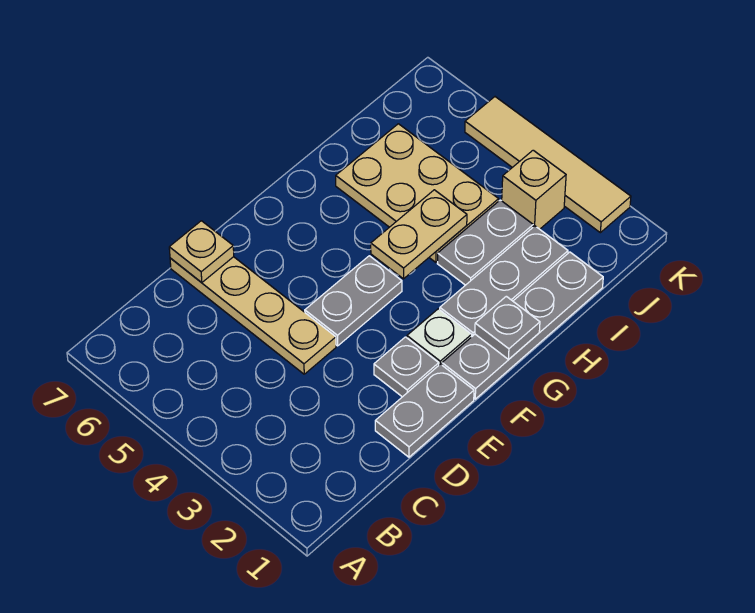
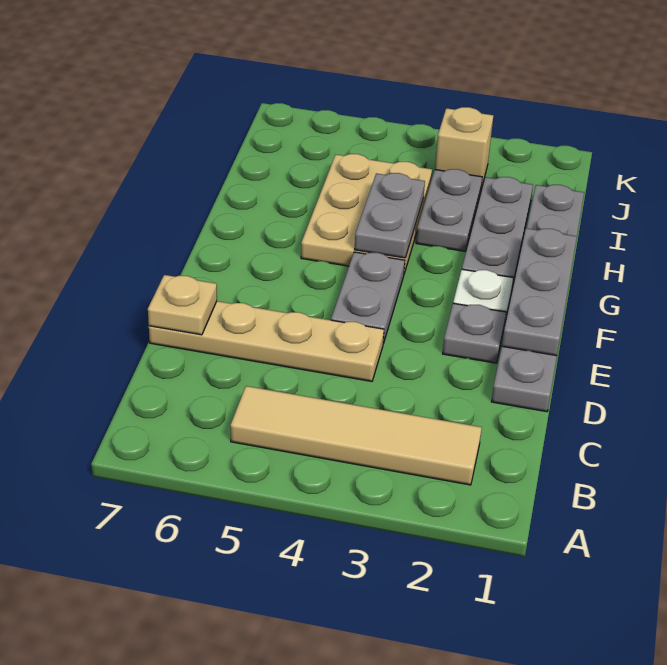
grey 1x1 plate [475,296,540,359] -> grey 1x3 plate [502,228,577,356]
tan 1x2 plate [371,190,467,279] -> grey 1x2 plate [355,173,425,258]
tan 2x3 plate [336,124,499,262] -> tan 2x3 plate turned to [301,154,432,274]
tan 1x4 tile [465,97,631,233] -> tan 1x4 tile moved to [231,386,482,485]

